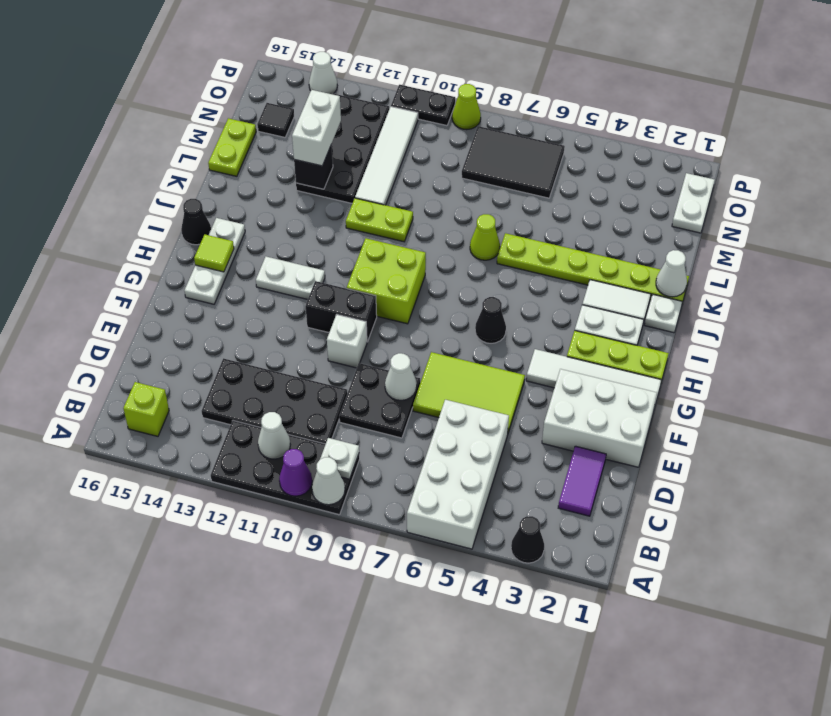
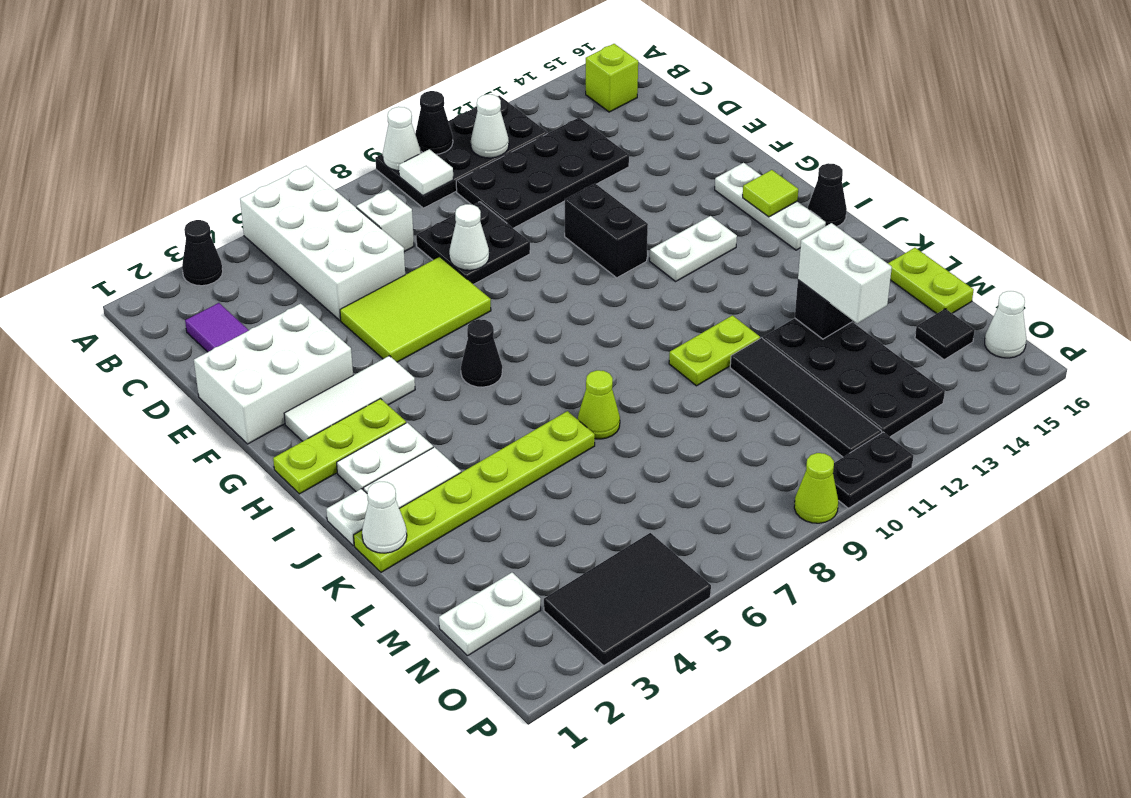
purple 1x1 cone [279,449,312,496] -> black 1x1 cone [415,91,453,154]
white 1x1 plate [320,438,359,479] -> white 1x1 tile [399,149,453,196]
white 1x1 brick [327,314,367,368] -> white 1x1 brick moved to [356,190,414,252]
white 1x4 tile [526,349,661,408] -> white 1x3 tile [284,356,415,441]
black 1x2 brick [306,281,377,342] -> black 1x2 brick turned to [565,184,648,278]
lime 2x2 brick [347,238,426,324] -> none
white 1x4 tile [355,107,418,205] -> black 1x4 tile [730,338,882,457]
white 1x2 plate [672,173,715,233] -> white 1x2 plate turned to [439,573,541,656]
black 2x3 tile [462,126,565,198] -> black 2x3 tile moved to [544,533,711,665]
white 1x1 cone [309,52,337,94] -> white 1x1 cone moved to [985,291,1026,358]

